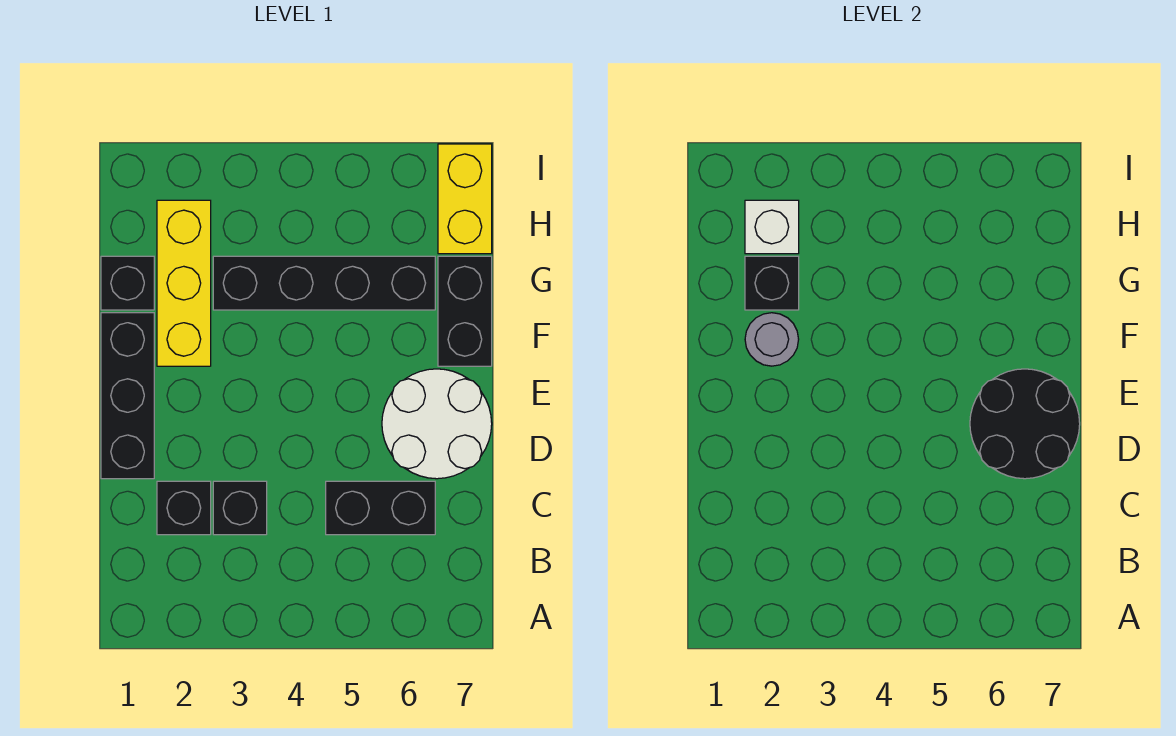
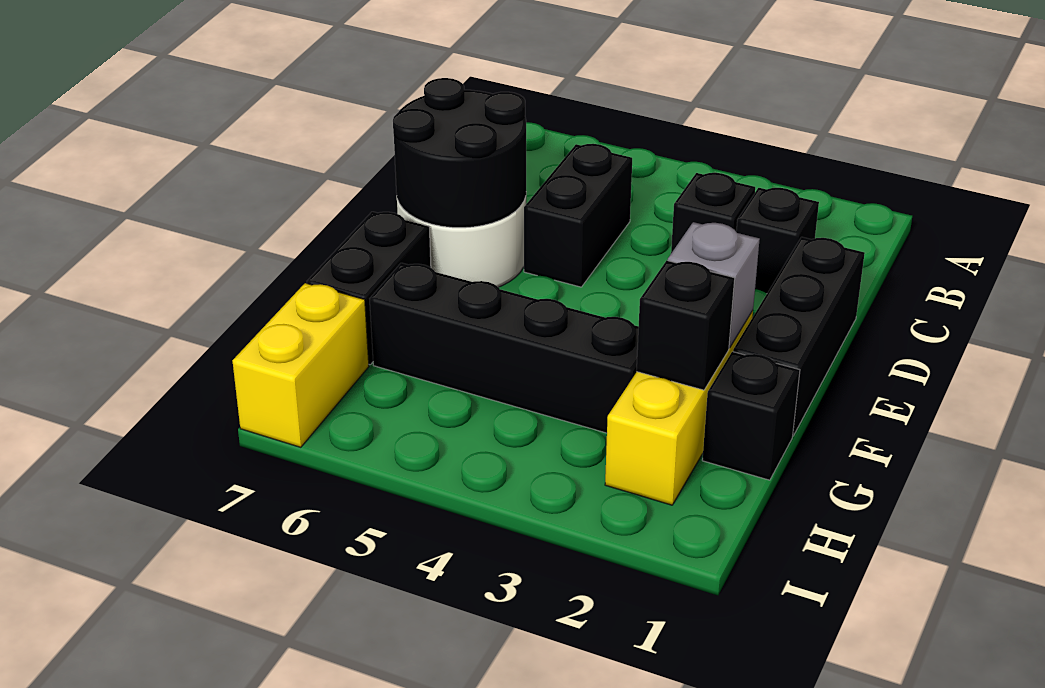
black 1x2 brick [326,481,435,535] -> black 1x2 brick turned to [524,144,632,287]
grey 1x1 round brick [745,313,799,366] -> grey 1x1 brick [668,222,760,348]
white 1x1 brick [745,200,799,254] -> none

